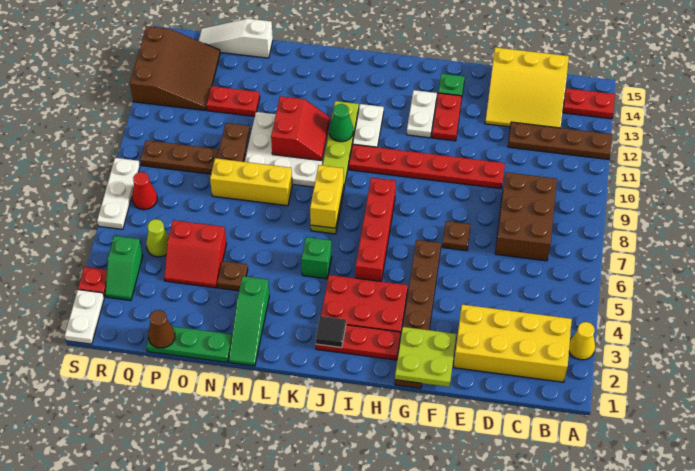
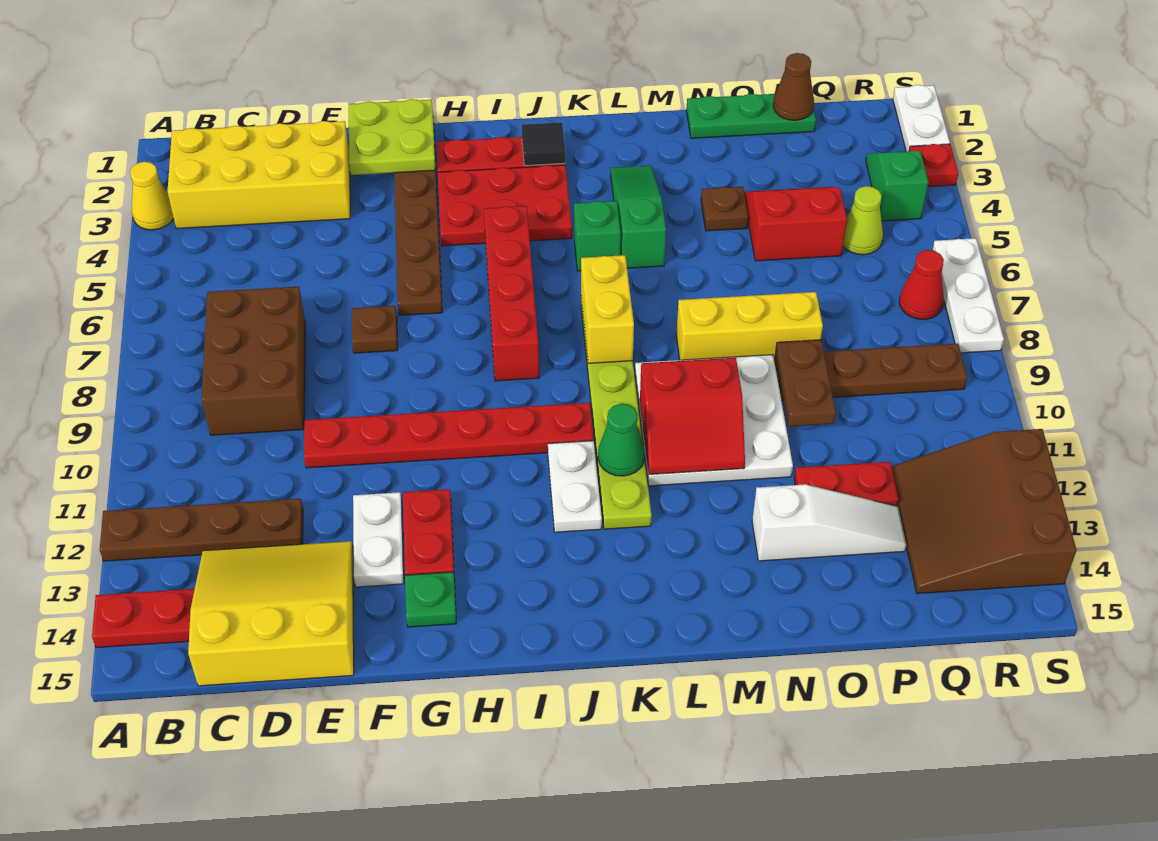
white 1x2 plate [407,90,437,138] -> white 1x2 plate moved to [353,492,404,587]
red 2x2 slope [271,96,330,161] -> red 2x2 slope turned to [640,358,745,474]
green 1x3 slope [229,276,269,366] -> green 1x3 slope moved to [611,166,666,268]
white 1x3 slope [199,19,273,58] -> white 1x3 slope moved to [752,484,906,561]

